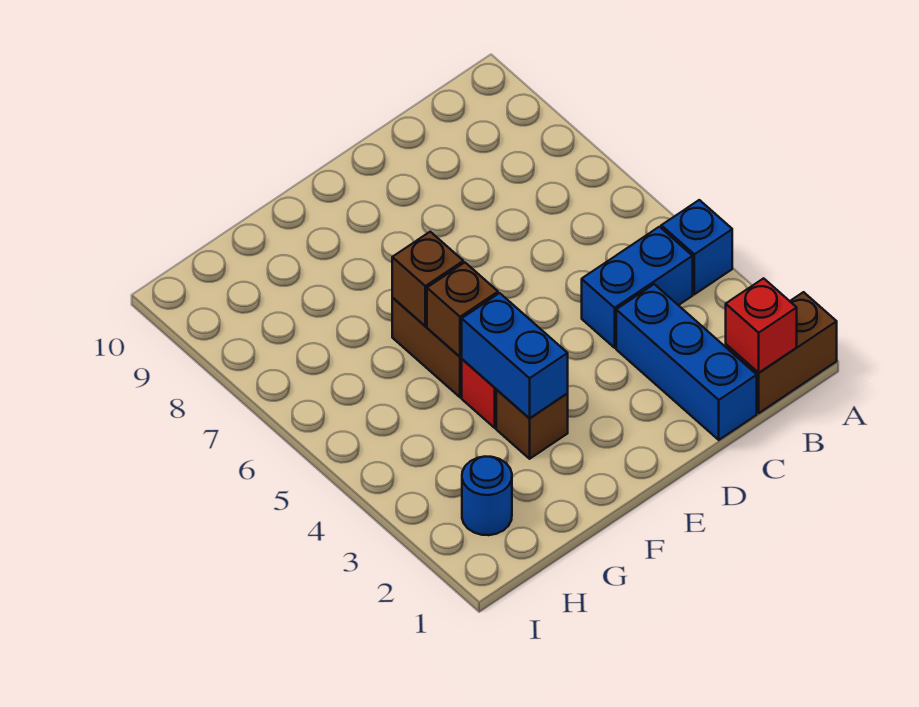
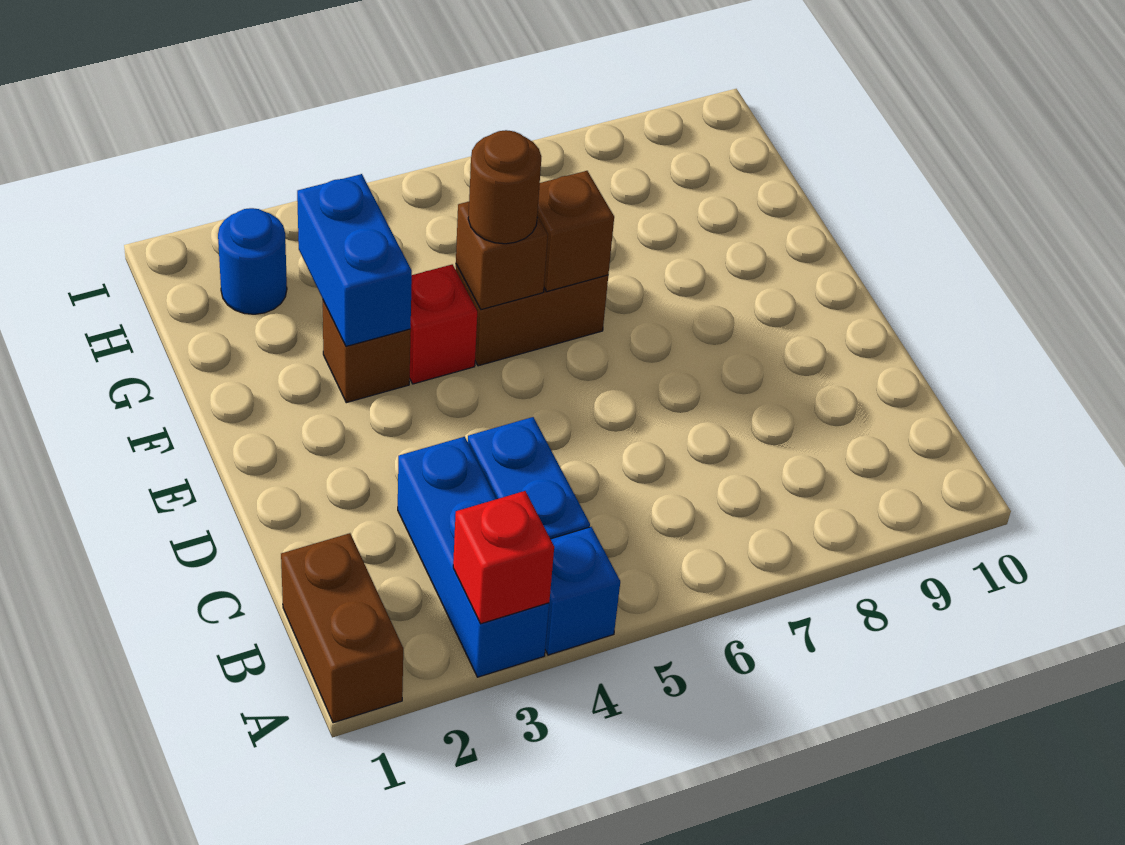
red 1x1 brick [726,278,797,373] -> red 1x1 brick moved to [453,491,554,624]
blue 1x3 brick [616,284,757,440] -> blue 1x3 brick turned to [398,437,549,677]
blue 1x2 brick [462,293,568,418] -> blue 1x2 brick turned to [297,174,412,346]
none -> brown 1x1 round brick [468,130,541,244]

